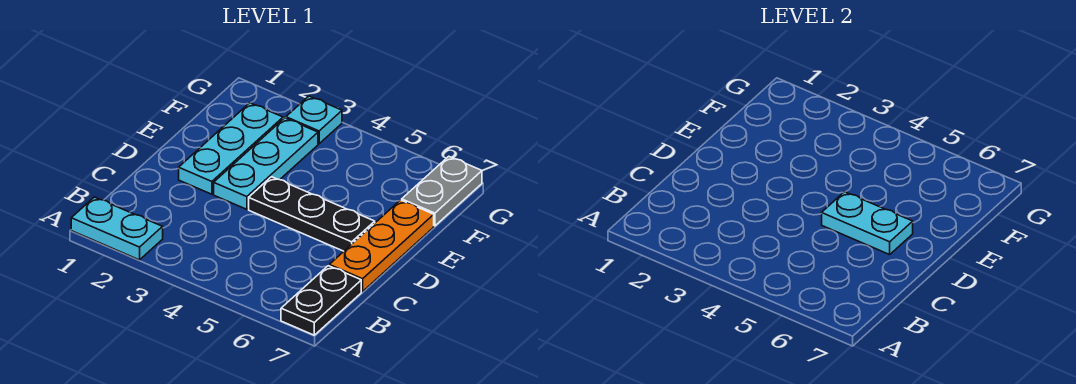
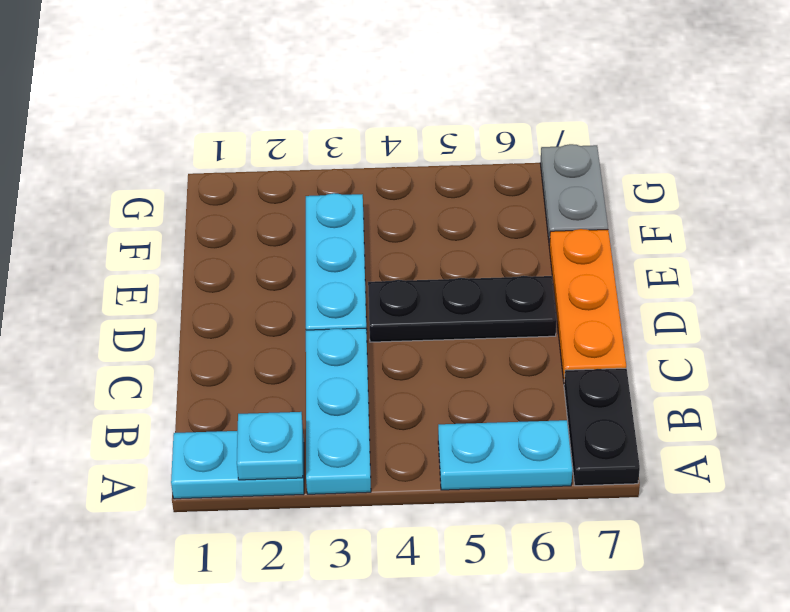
cyan 1x3 plate [179,103,283,194] -> cyan 1x3 plate moved to [306,328,371,494]
cyan 1x2 plate [822,192,913,255] -> cyan 1x2 plate moved to [438,420,572,490]
cyan 1x1 plate [286,96,342,144] -> cyan 1x1 plate moved to [237,412,303,480]

